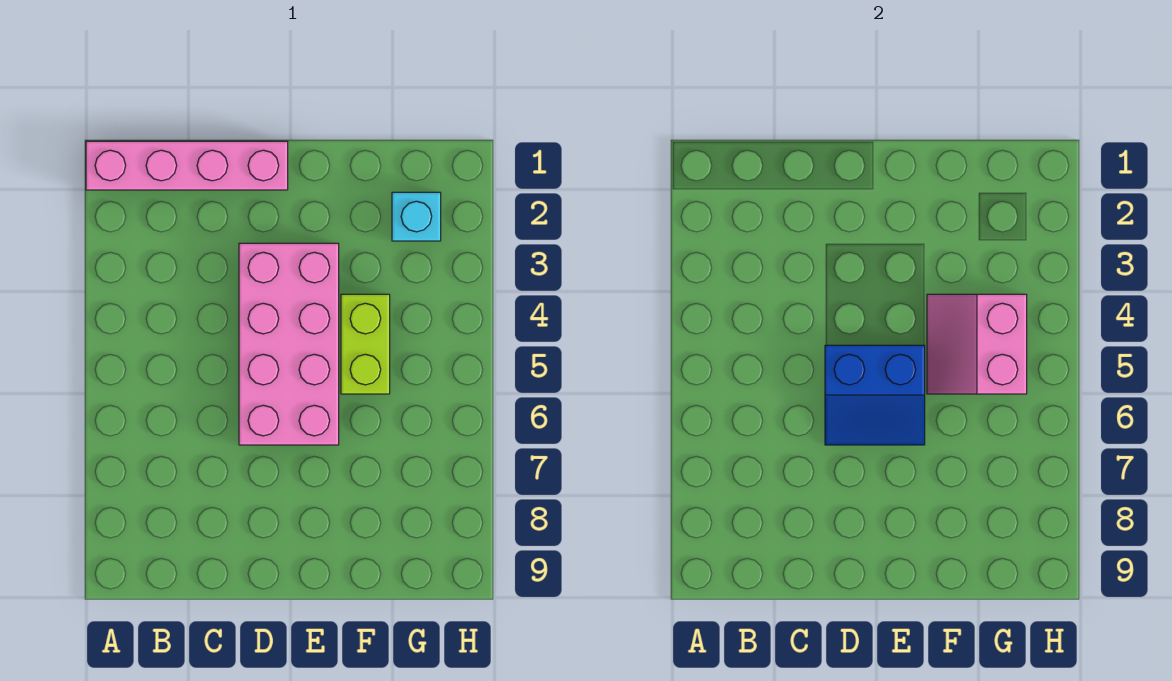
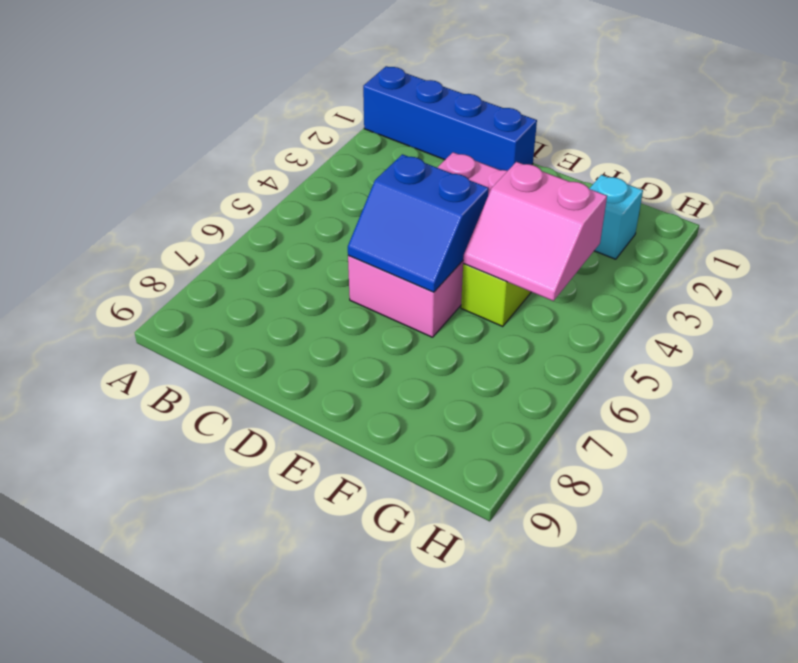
pink 1x4 brick [86,141,288,190] -> blue 1x4 brick [363,66,537,171]
pink 2x2 slope [927,294,1027,394] -> pink 2x2 slope turned to [463,162,607,301]

